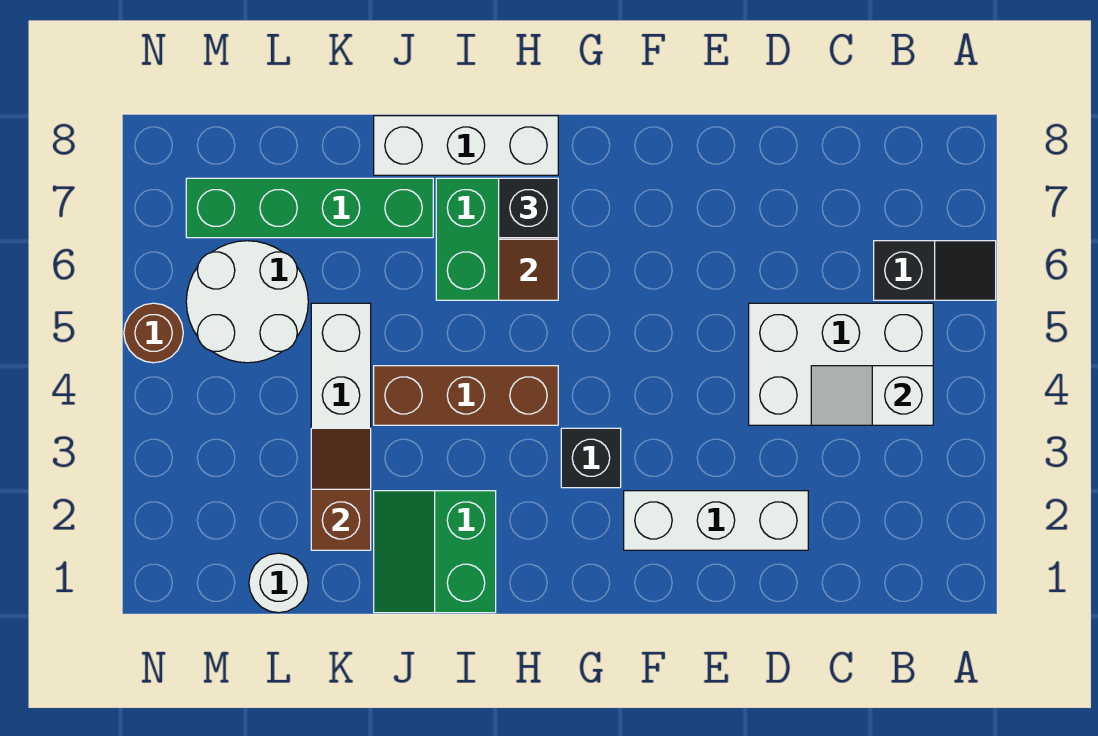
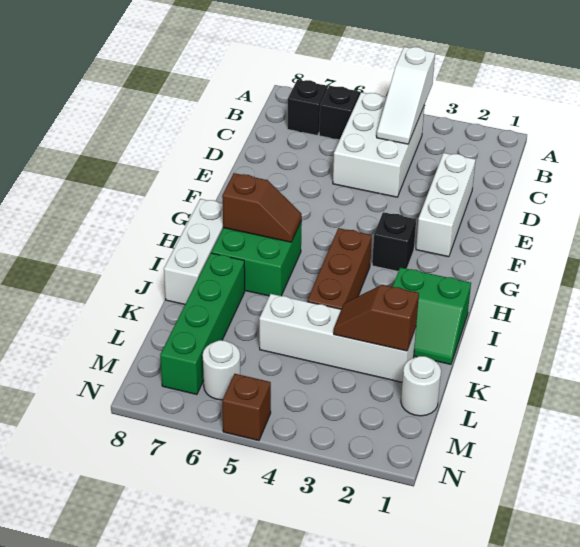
white 1x2 slope [811,366,933,425] -> white 1x3 slope [377,47,435,144]
black 1x1 brick [499,178,558,238] -> black 1x1 brick moved to [287,80,327,135]
white 2x2 round brick [186,241,308,363] -> white 1x1 round brick [203,340,240,400]
brown 1x1 round brick [124,303,183,363] -> brown 1x1 brick [222,374,271,441]

